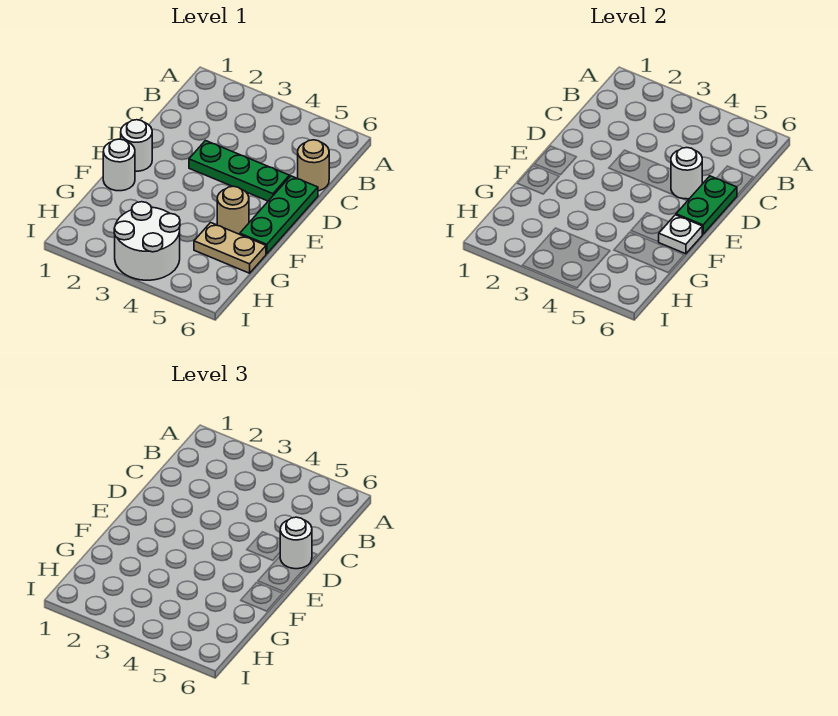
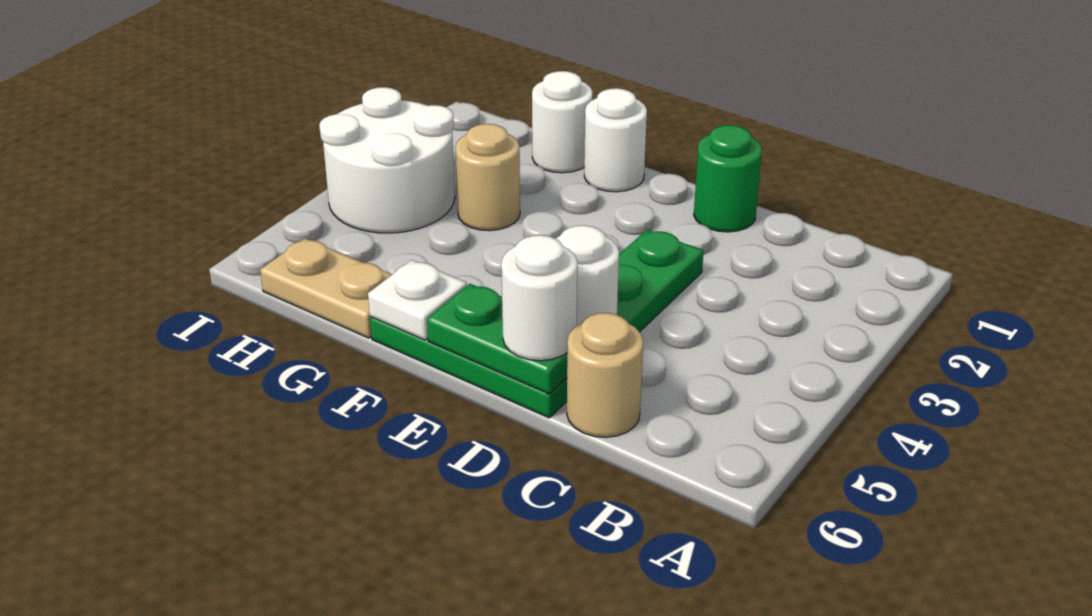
none -> green 1x1 round brick [694,125,762,232]
white 1x1 round brick [121,120,152,171] -> white 1x1 round brick moved to [532,71,593,173]
tan 1x1 round brick [217,186,249,234] -> tan 1x1 round brick moved to [455,124,520,231]
tan 1x2 plate [194,223,266,273] -> tan 1x2 plate turned to [260,238,392,338]

